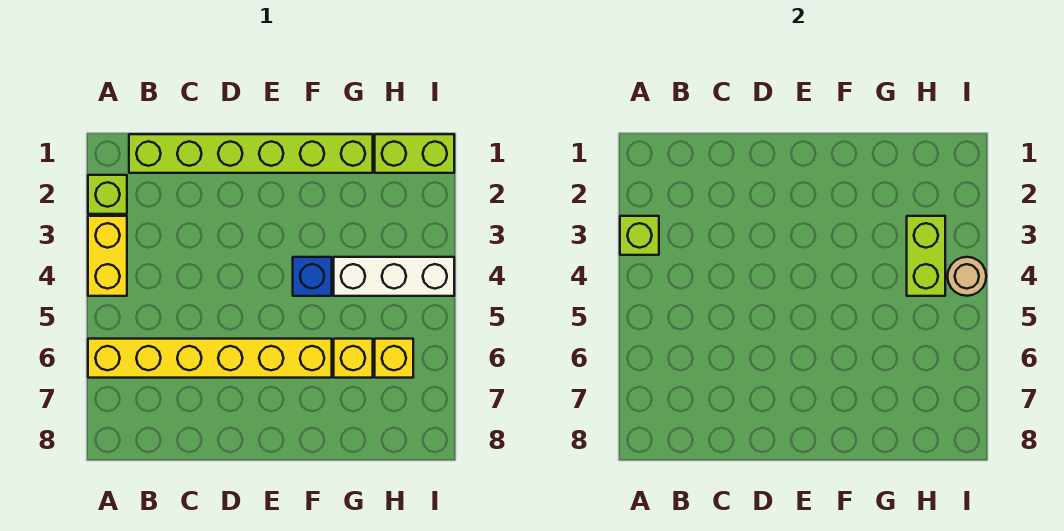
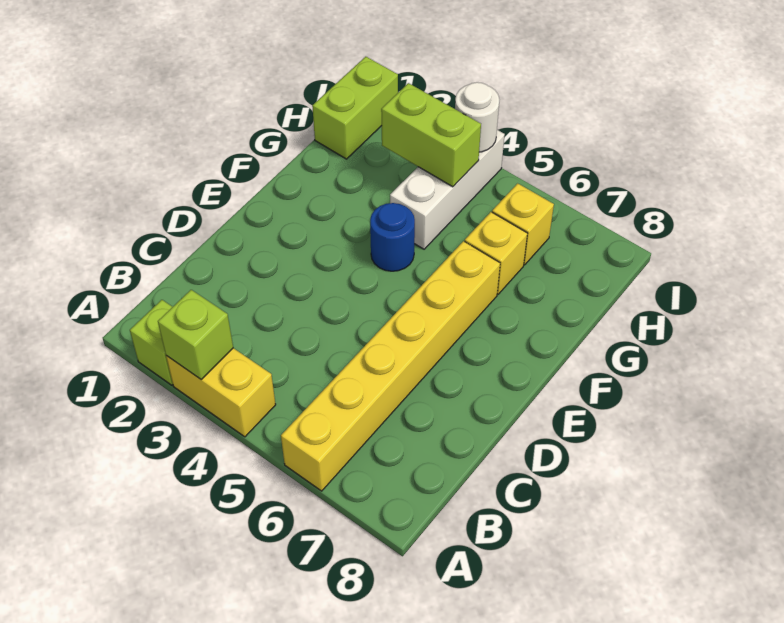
lime 1x6 brick [129,134,373,173] -> none
blue 1x1 brick [293,257,332,296] -> blue 1x1 round brick [370,203,415,271]
tan 1x1 round brick [947,257,986,296] -> white 1x1 round brick [455,82,499,152]

